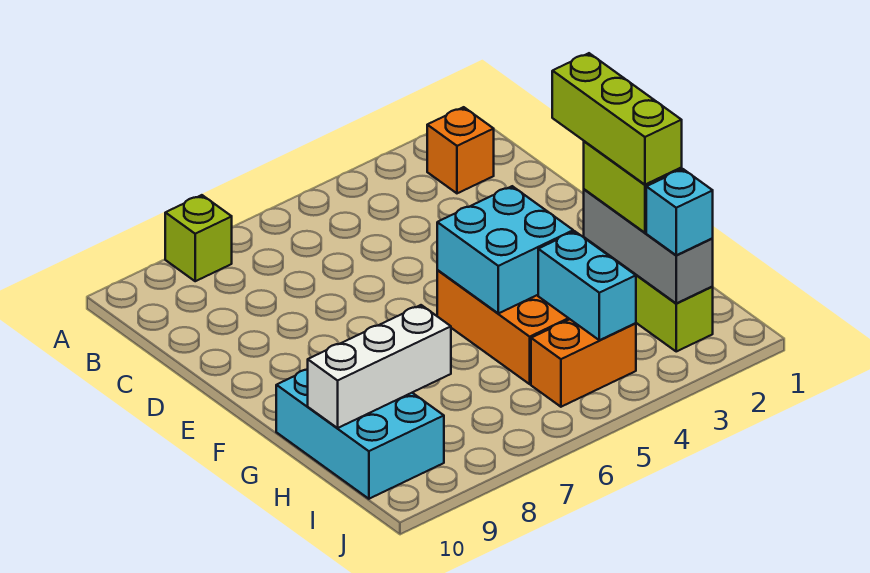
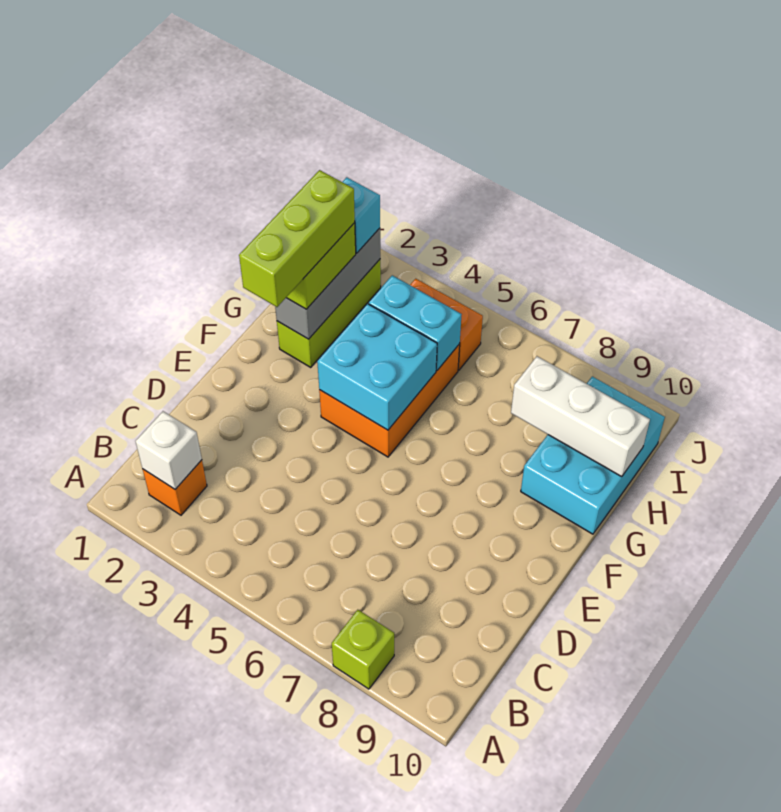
none -> white 1x1 brick [135,411,202,489]
cyan 1x2 brick [538,231,636,340] -> cyan 1x2 brick turned to [369,275,462,370]

